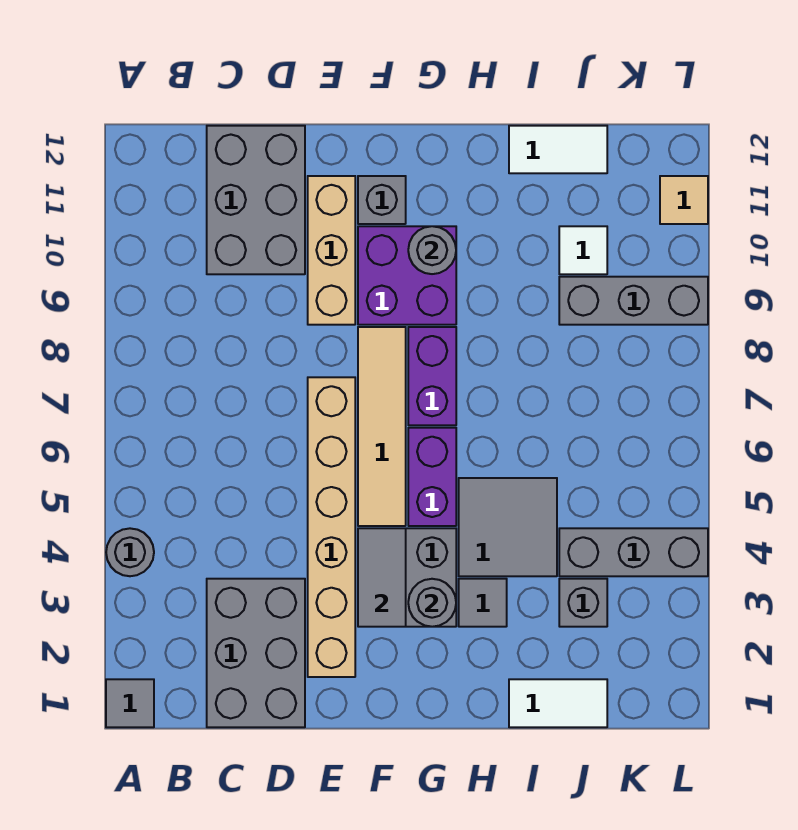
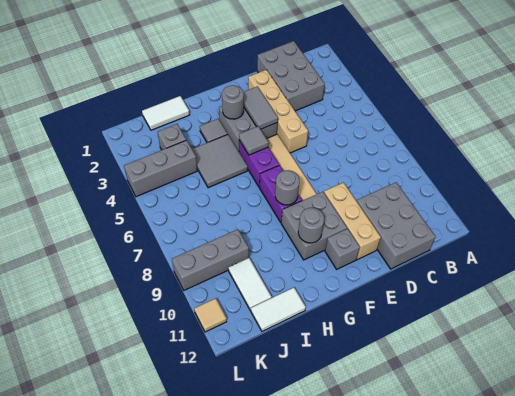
grey 1x1 tile [106,679,154,727] -> grey 1x1 tile moved to [239,126,269,155]
grey 1x1 round brick [106,528,154,576] -> grey 1x1 round brick moved to [275,170,299,205]
tan 1x6 brick [308,377,355,677] -> tan 1x4 brick [248,70,308,153]
purple 2x2 brick [358,226,456,325] -> grey 2x2 brick [281,192,347,260]
white 1x1 tile [559,226,607,274] -> white 1x2 tile [228,258,272,311]

